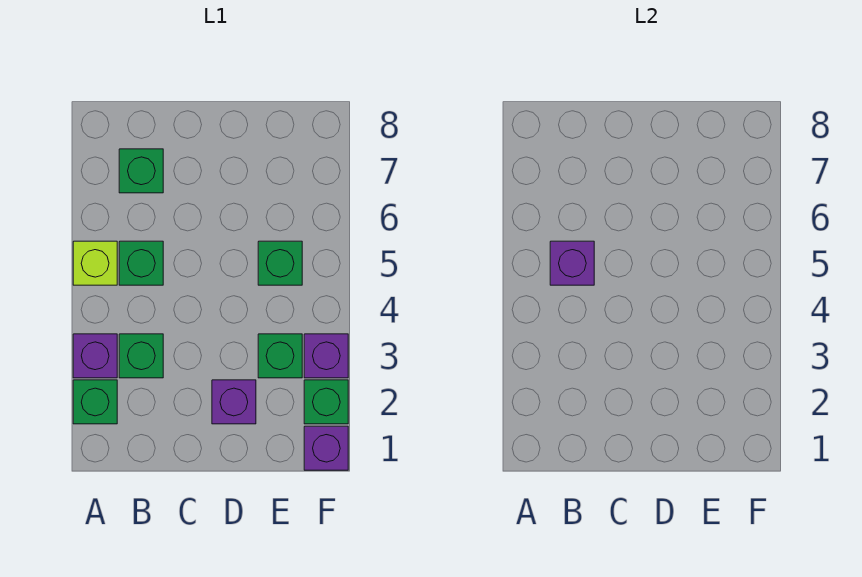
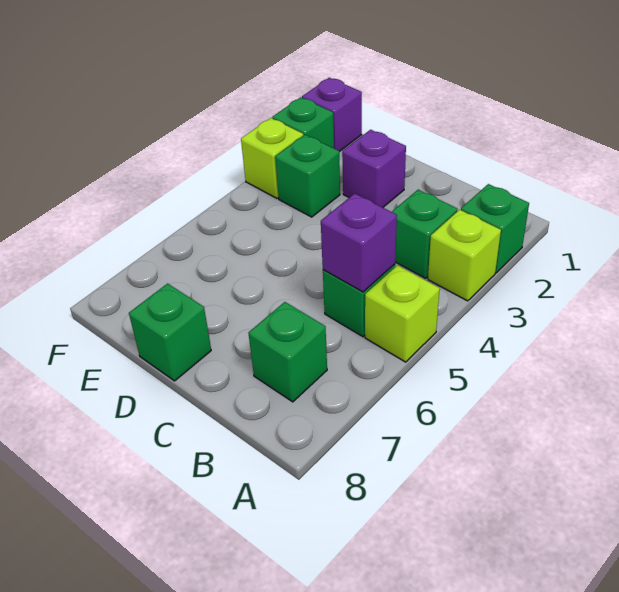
purple 1x1 brick [73,334,117,378] -> lime 1x1 brick [428,210,501,301]
green 1x1 brick [258,241,302,285] -> green 1x1 brick moved to [129,284,211,381]
purple 1x1 brick [304,334,348,378] -> lime 1x1 brick [241,118,303,198]

